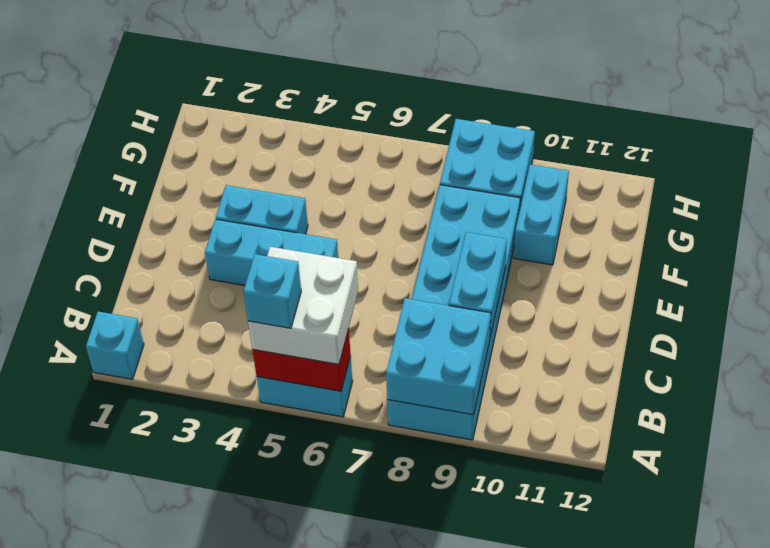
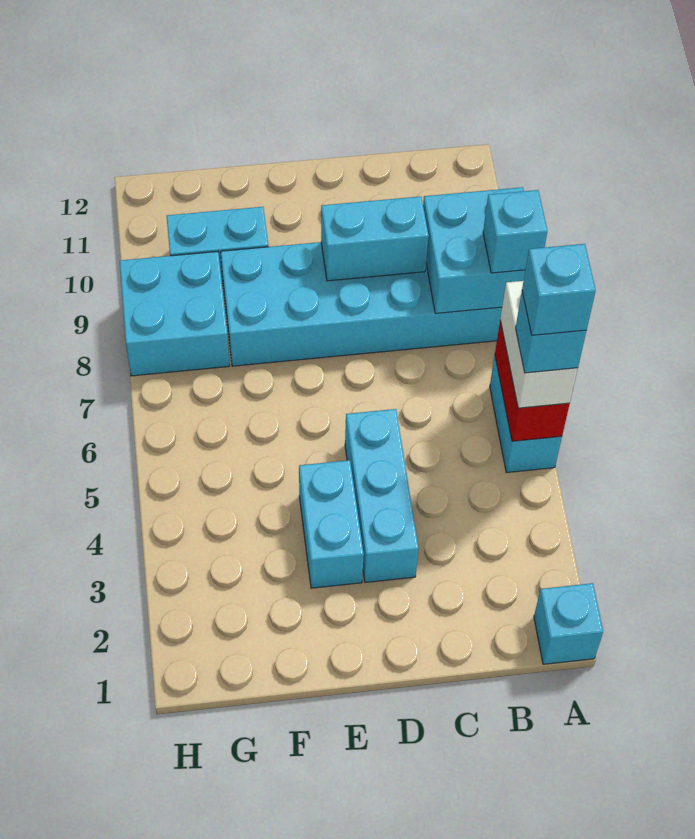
white 2x2 brick [248,247,358,364] -> white 1x2 brick [500,281,578,408]
none -> cyan 1x1 brick [522,244,596,335]
none -> cyan 1x1 brick [483,190,547,273]

